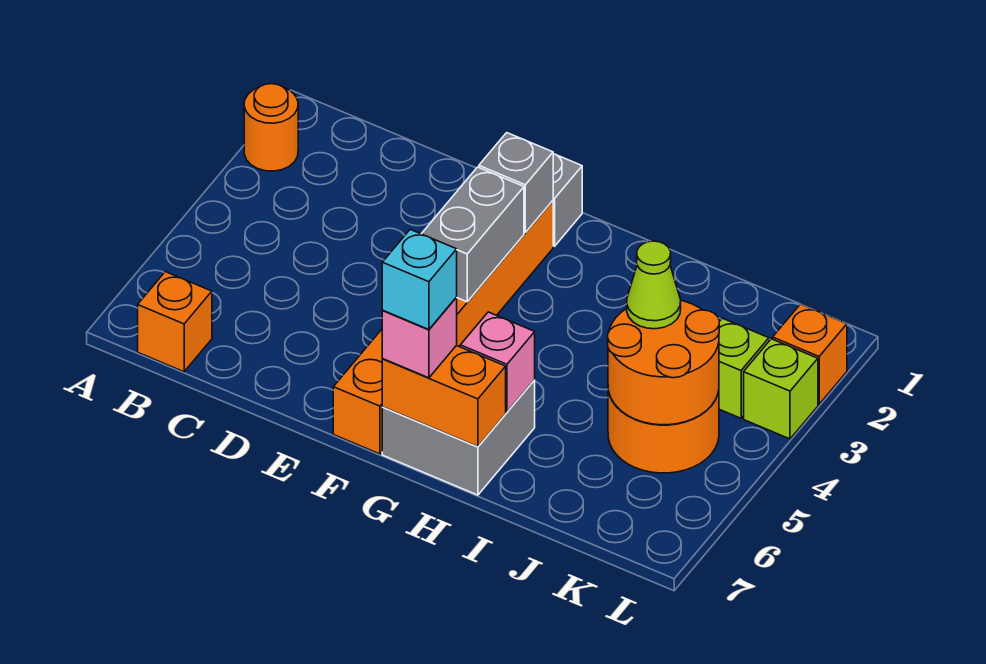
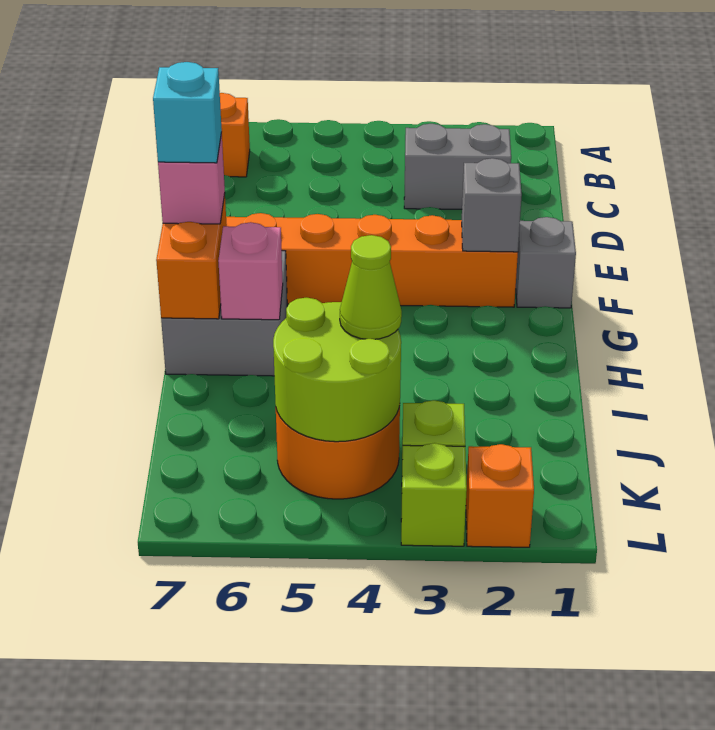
orange 1x1 round brick [244,84,298,171] -> none
grey 1x2 brick [422,167,524,302] -> grey 1x2 brick moved to [404,124,511,209]
orange 2x2 round brick [608,301,719,425] -> lime 2x2 round brick [273,298,401,442]

